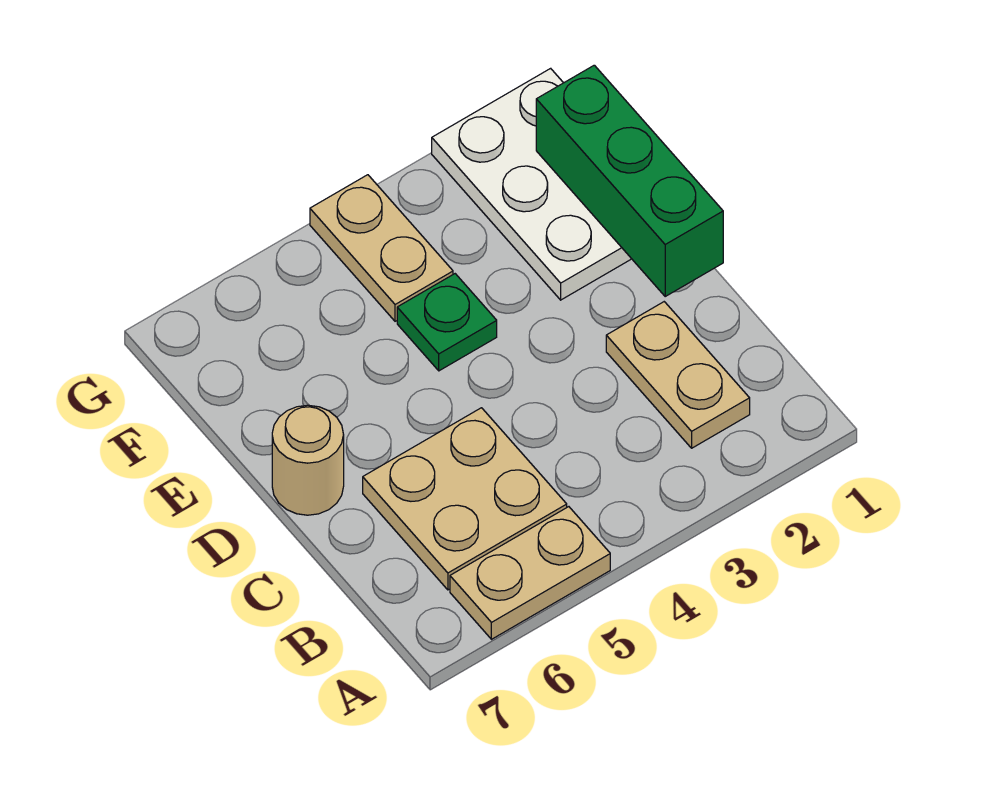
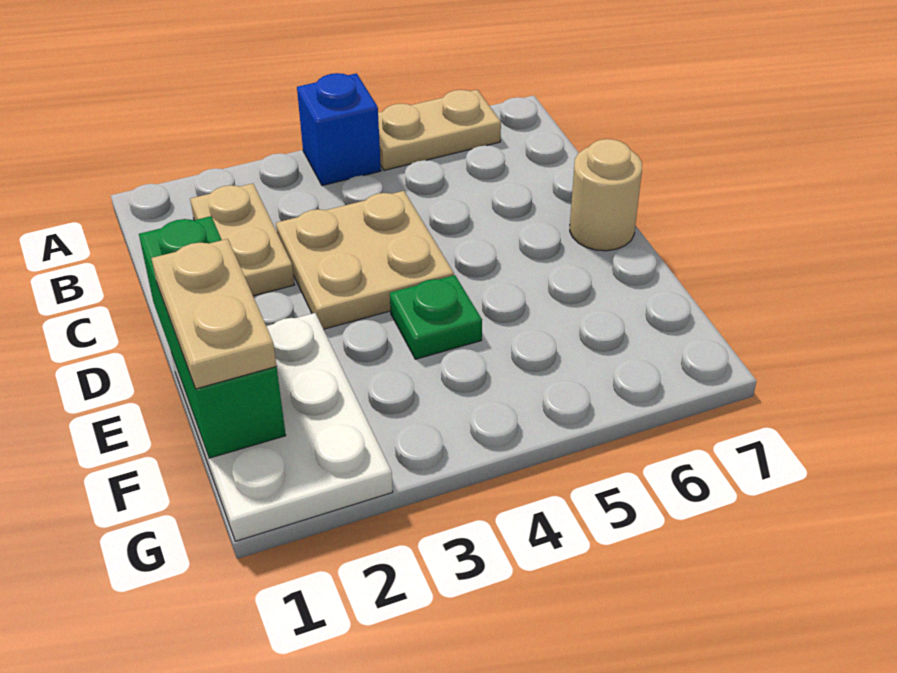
none -> blue 1x1 brick [297,73,381,186]
tan 2x2 plate [363,408,567,590] -> tan 2x2 plate moved to [276,191,454,329]
tan 1x2 plate [310,175,453,321] -> tan 1x2 plate moved to [151,239,277,389]

